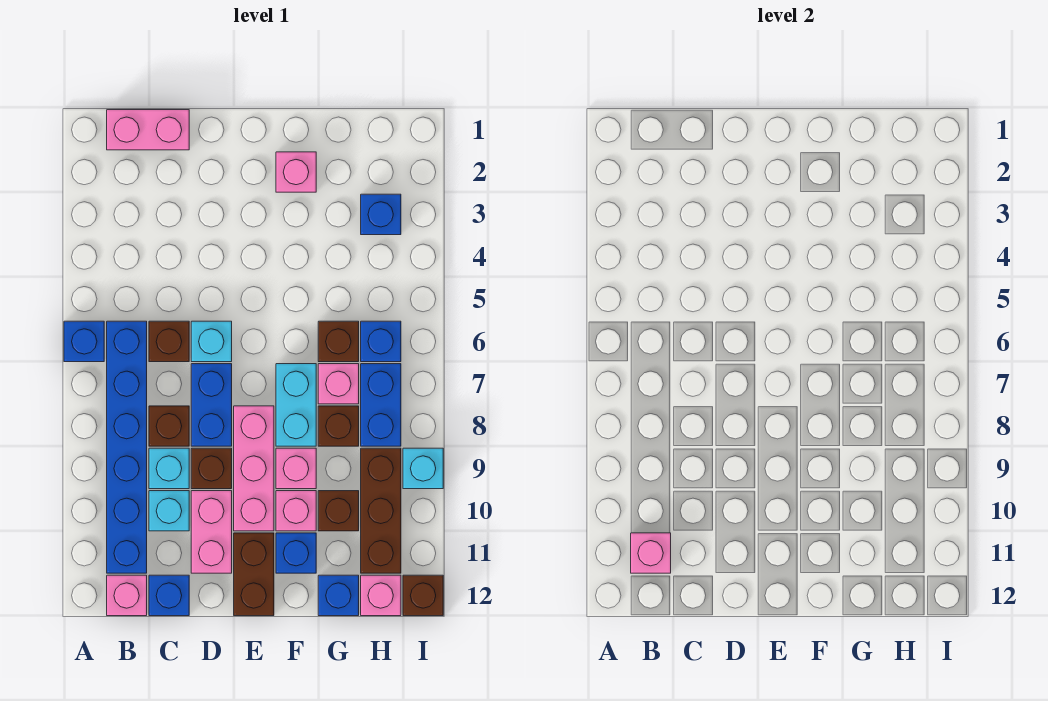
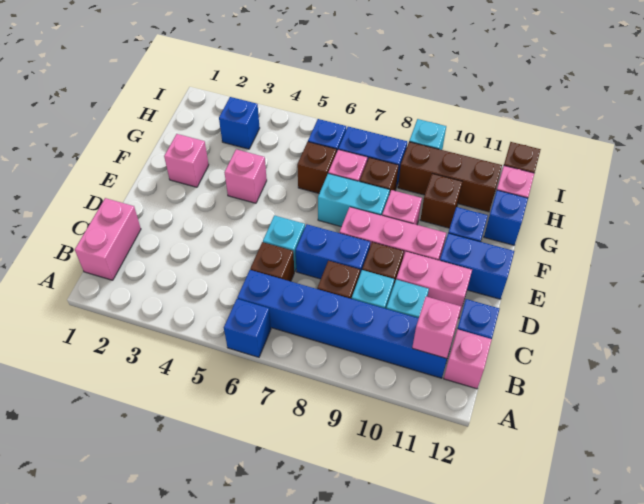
brown 1x2 brick [234,533,274,616] -> blue 1x2 brick [440,233,514,299]
pink 1x1 brick [276,491,316,531] -> pink 1x1 brick moved to [224,149,267,203]

